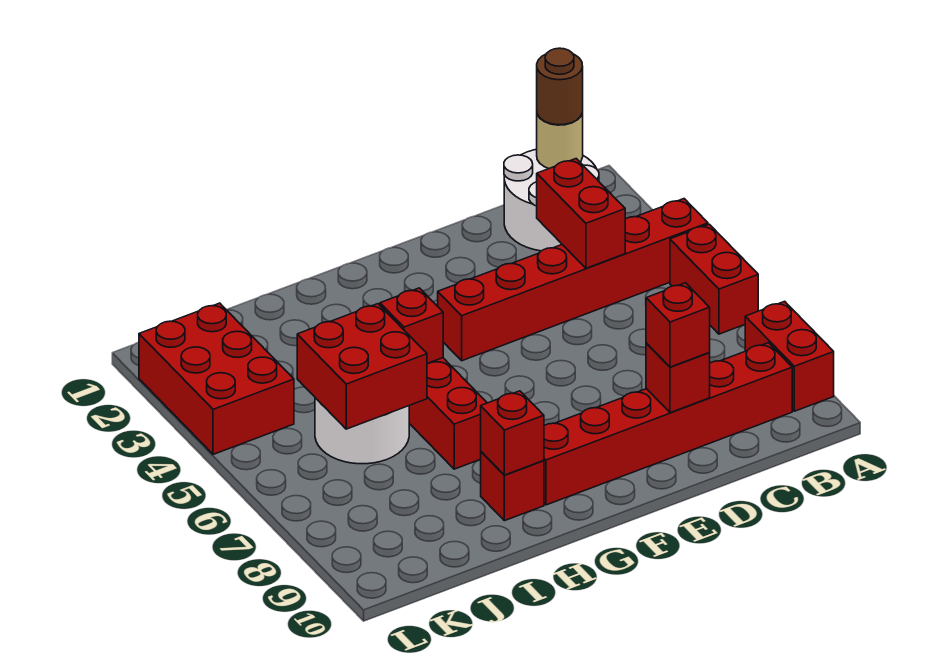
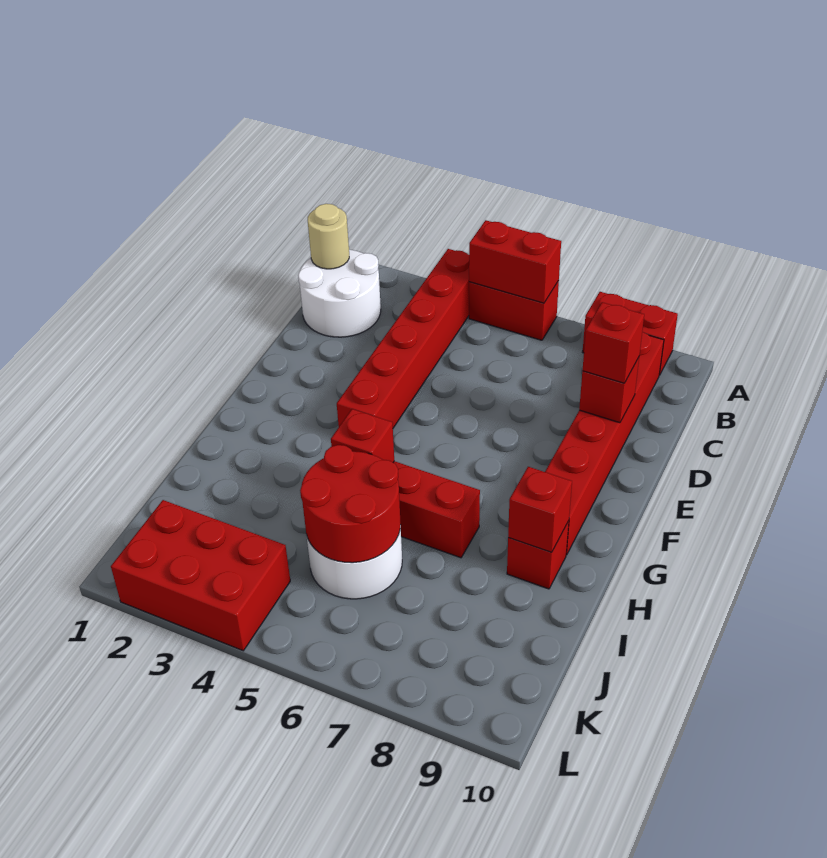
brown 1x1 round brick [537,48,583,125] -> none
red 1x2 brick [537,159,625,268] -> red 1x2 brick moved to [469,220,561,303]
red 2x2 brick [297,304,427,429] -> red 2x2 round brick [300,445,401,563]

